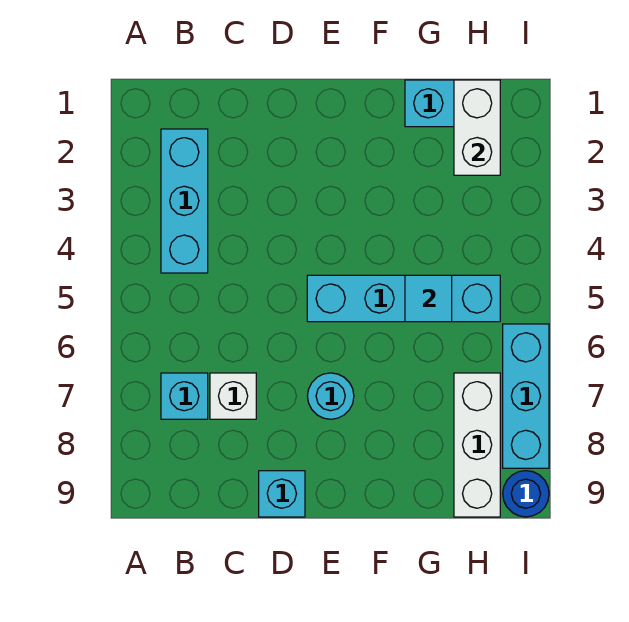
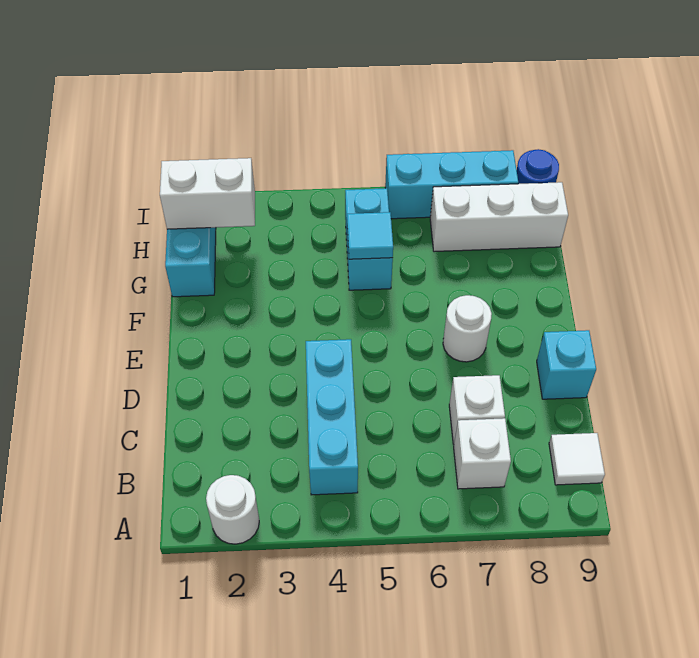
none -> white 1x1 round brick [206,475,259,544]
cyan 1x3 brick [161,129,208,273] -> cyan 1x3 brick turned to [306,339,358,495]
cyan 1x1 brick [161,373,208,419] -> white 1x1 brick [454,418,511,489]
none -> white 1x1 tile [549,433,605,485]
cyan 1x4 brick [307,275,500,322] -> cyan 1x2 brick [345,188,393,290]
cyan 1x1 round brick [308,373,354,419] -> white 1x1 round brick [443,295,492,362]

